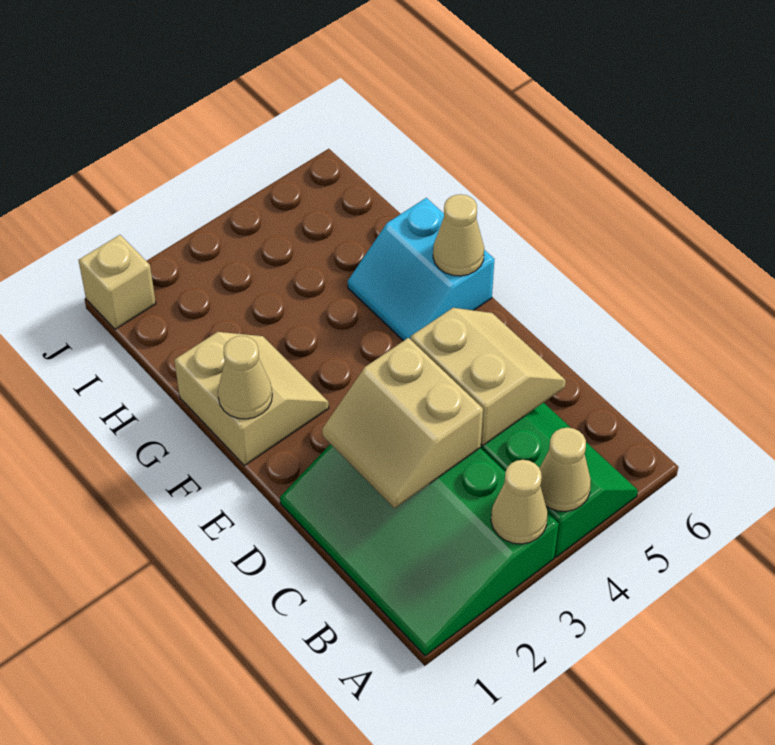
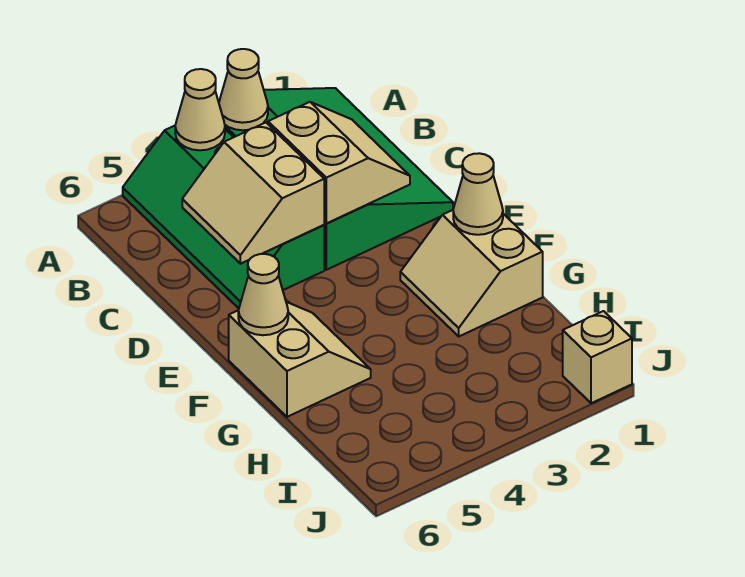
cyan 2x2 slope [348,198,495,341] -> tan 2x2 slope [229,302,371,417]

